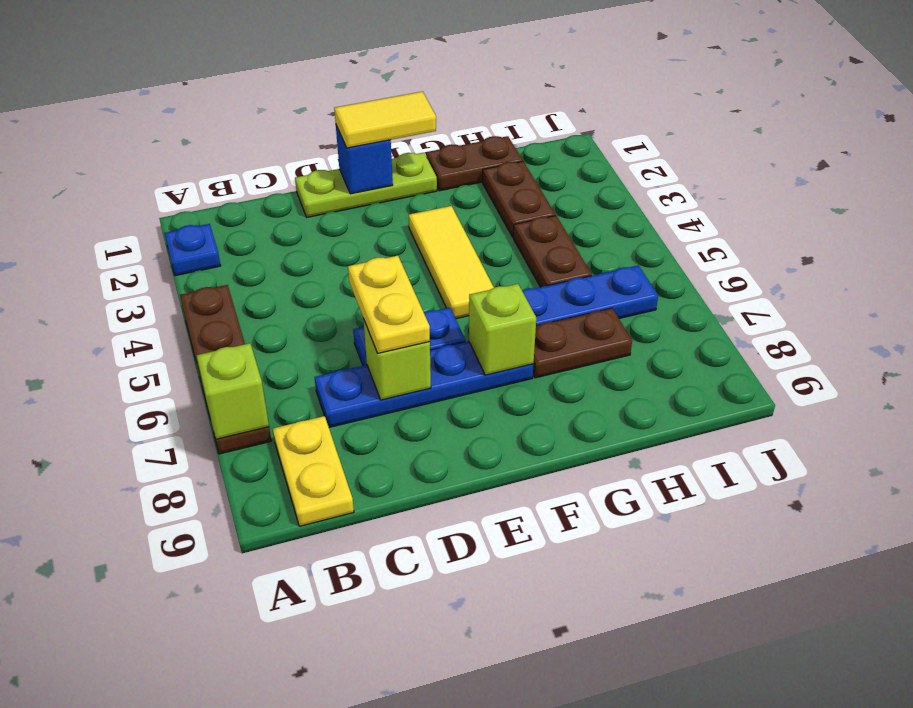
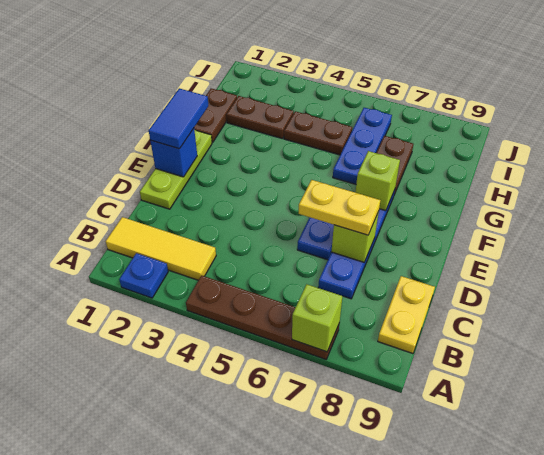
yellow 1x2 plate [273,416,354,526] -> yellow 1x2 plate turned to [378,276,435,353]
yellow 1x2 tile [334,91,436,148] -> blue 1x2 tile [149,88,209,149]
yellow 1x3 tile [409,206,494,319] -> yellow 1x3 tile moved to [106,217,216,280]

